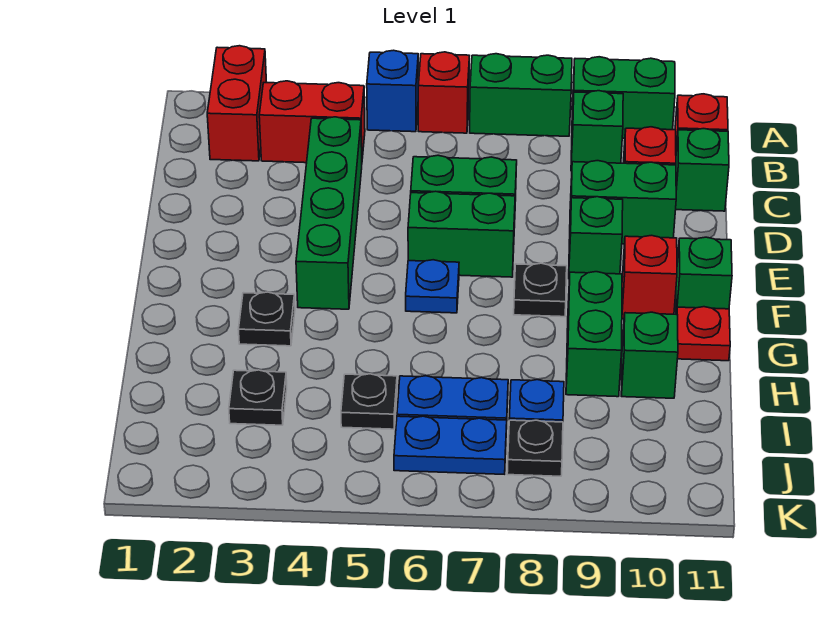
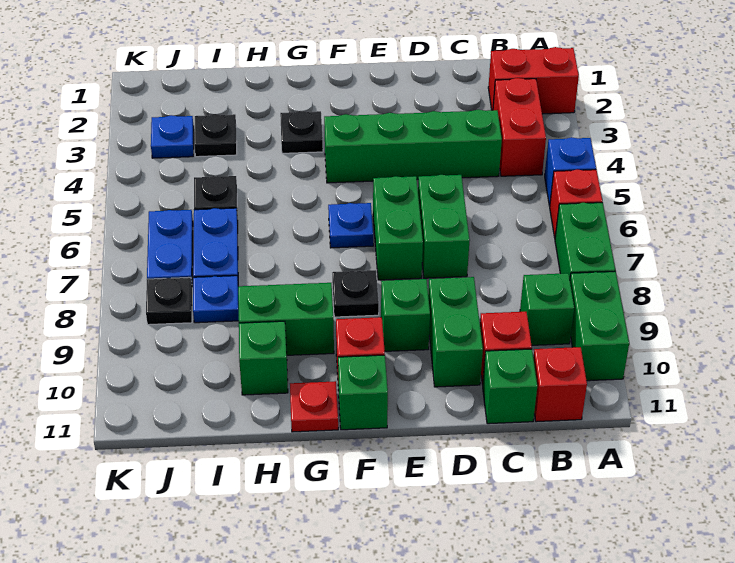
none -> blue 1x1 plate [151,115,194,158]

